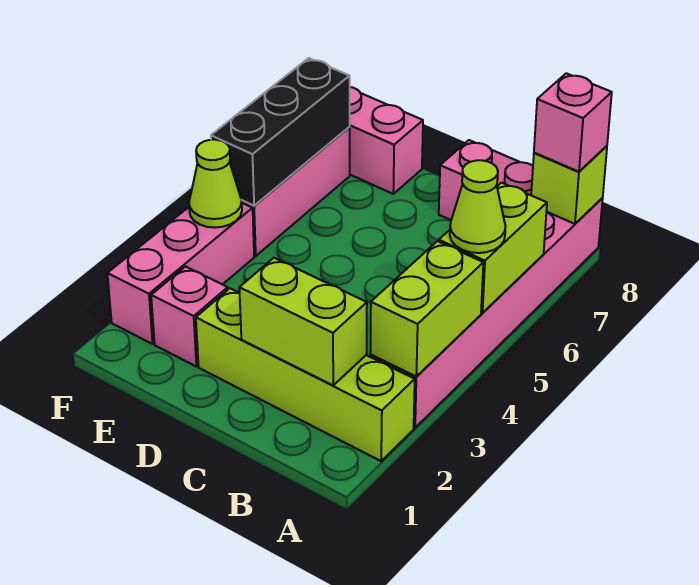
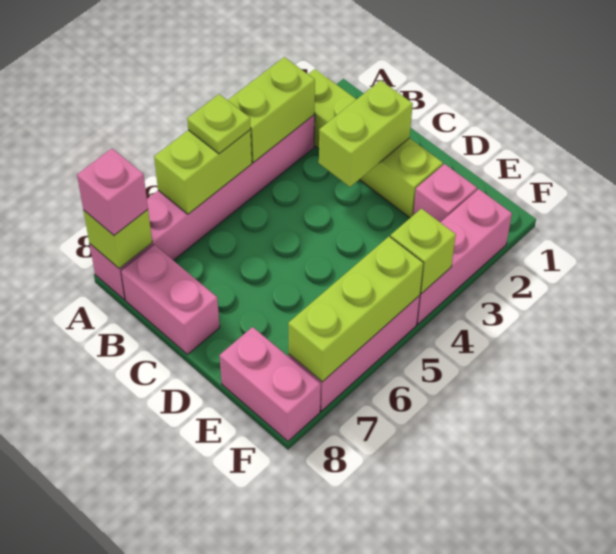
lime 1x1 cone [450,160,506,253] -> lime 1x1 plate [187,94,251,154]
lime 1x2 brick [239,258,367,385] -> lime 1x2 brick turned to [319,80,413,187]
lime 1x1 cone [189,140,242,228] -> lime 1x1 brick [390,209,456,294]
black 1x3 brick [211,58,350,206] -> lime 1x3 brick [288,237,423,382]

